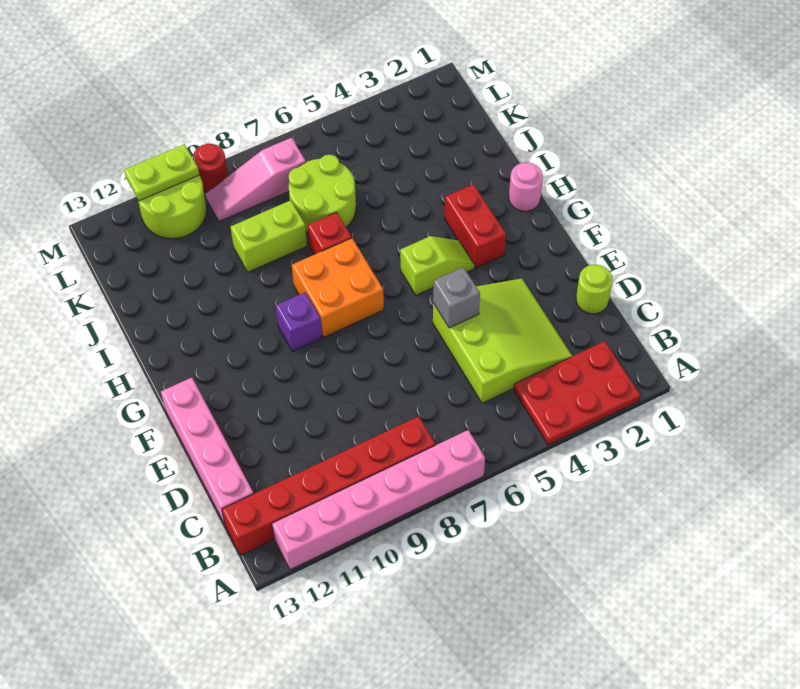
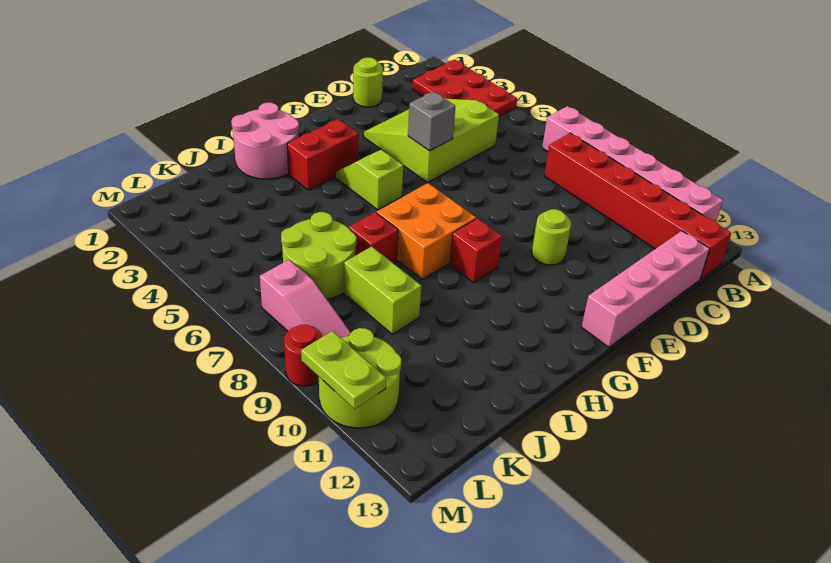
none -> lime 1x1 round brick [532,209,571,265]
purple 1x1 brick [275,292,322,352] -> red 1x1 brick [450,218,502,283]
pink 1x1 round brick [509,163,543,211] -> pink 2x2 round brick [231,103,299,179]

